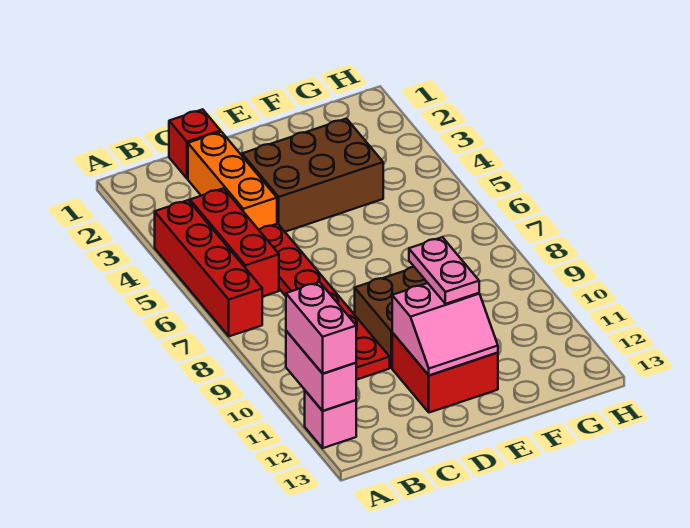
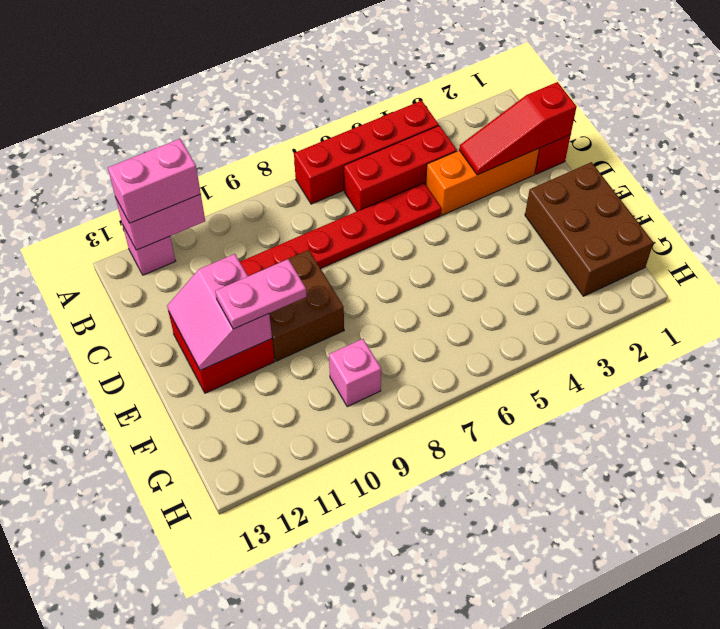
none -> red 1x3 slope [459,82,577,175]
brown 2x3 brick [242,119,383,232] -> brown 2x3 brick moved to [525,162,653,296]
none -> pink 1x1 brick [329,339,381,407]

